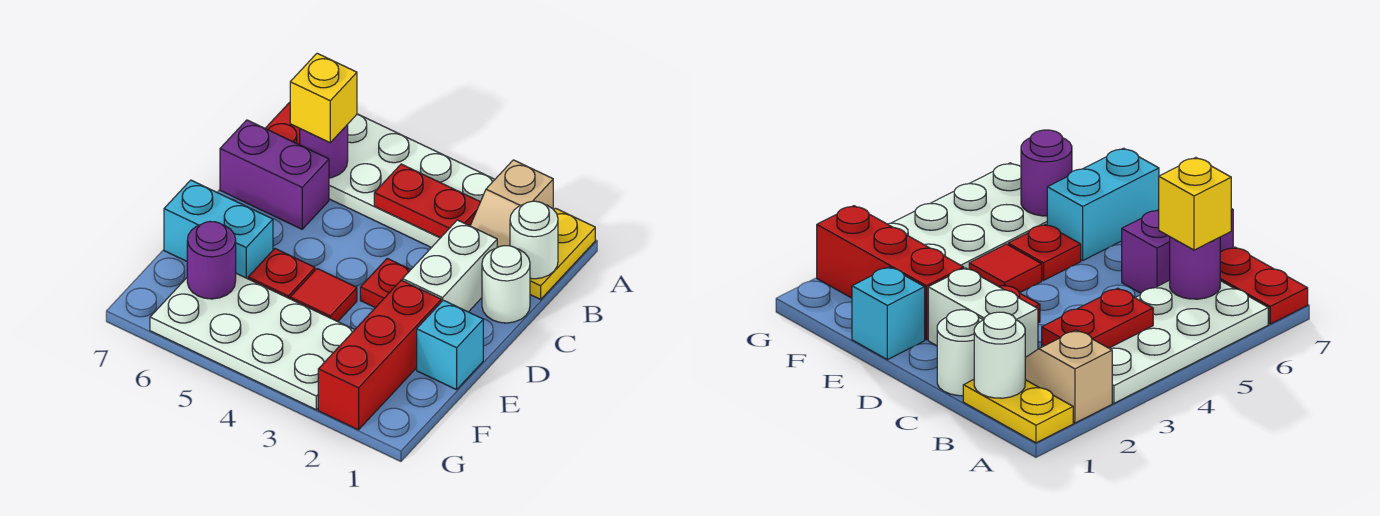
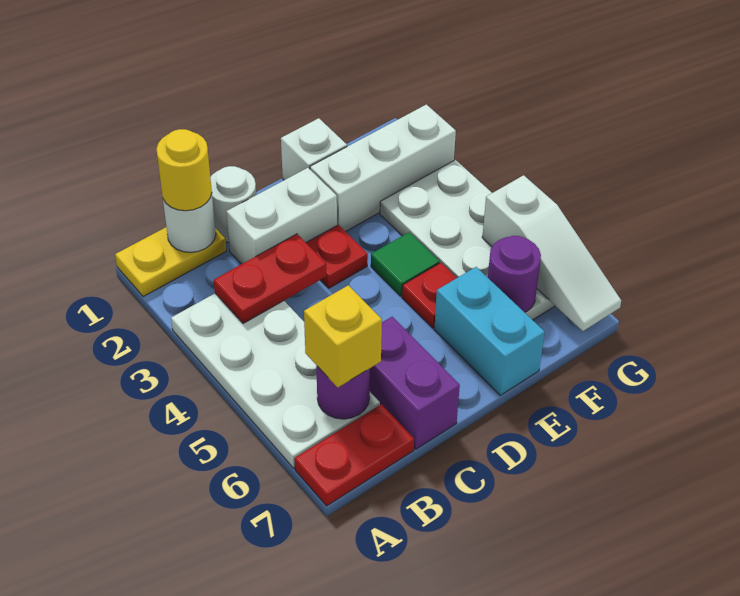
tan 1x2 slope [470,160,553,247] -> none
none -> yellow 1x1 round brick [156,129,212,211]
red 1x2 plate [374,164,480,238] -> red 1x2 plate turned to [214,234,326,324]
cyan 1x1 brick [417,300,483,390] -> white 1x1 brick [281,118,347,180]
red 1x3 brick [318,280,441,430] -> white 1x3 brick [310,104,456,232]
red 1x1 tile [290,269,357,322] -> green 1x1 tile [371,232,439,296]
none -> white 1x3 slope [482,175,621,331]

